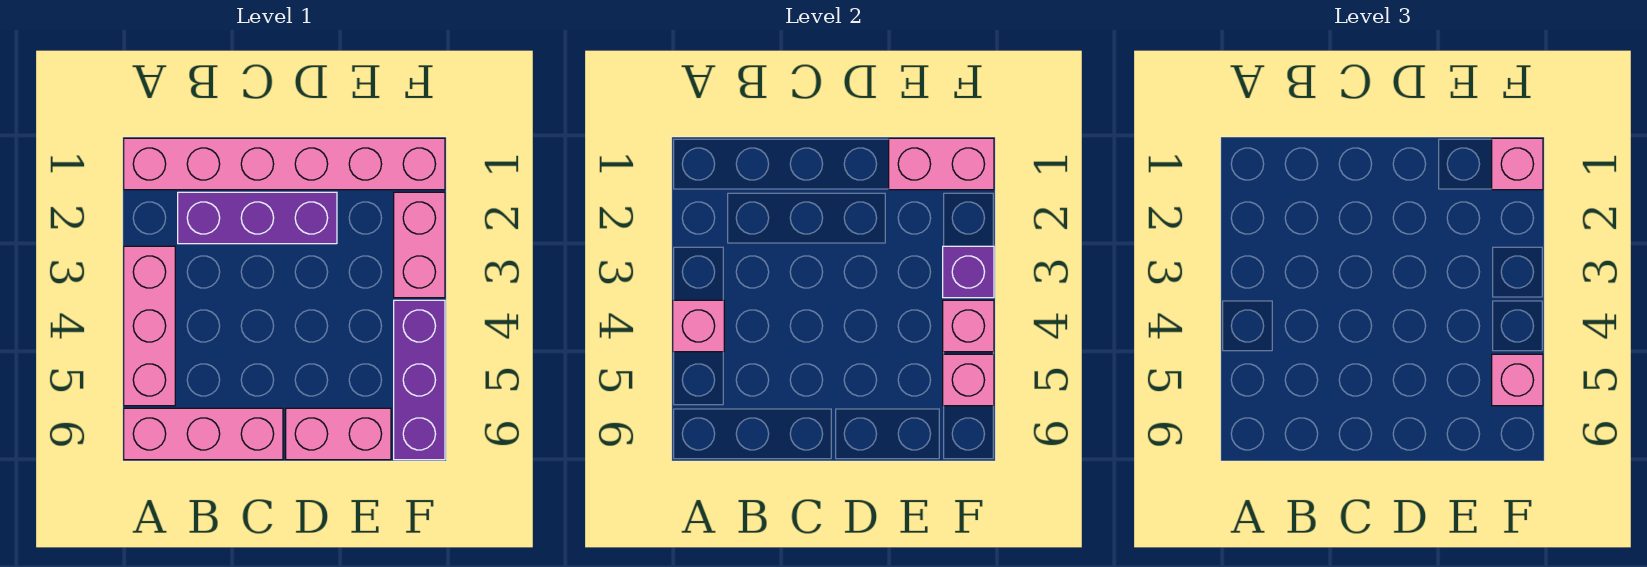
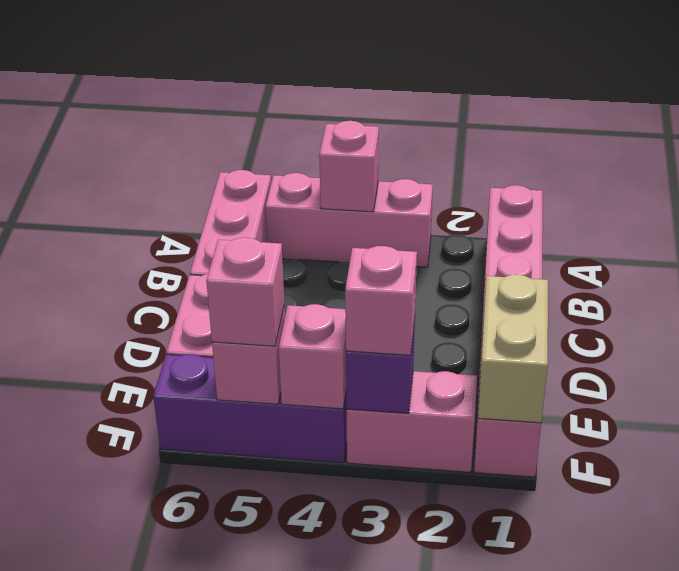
purple 1x3 brick [178,192,337,244] -> none
pink 1x2 brick [889,138,994,190] -> tan 1x2 brick [478,275,548,423]
pink 1x1 brick [1492,138,1543,190] -> pink 1x1 brick moved to [345,246,417,355]

